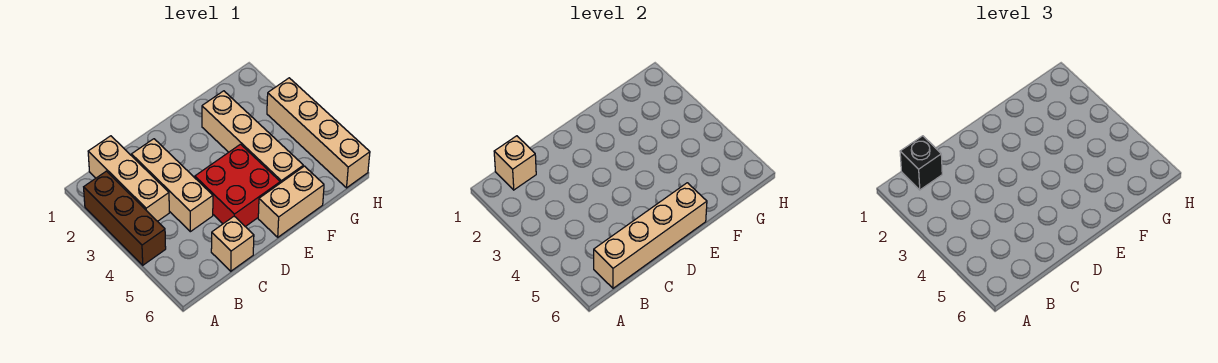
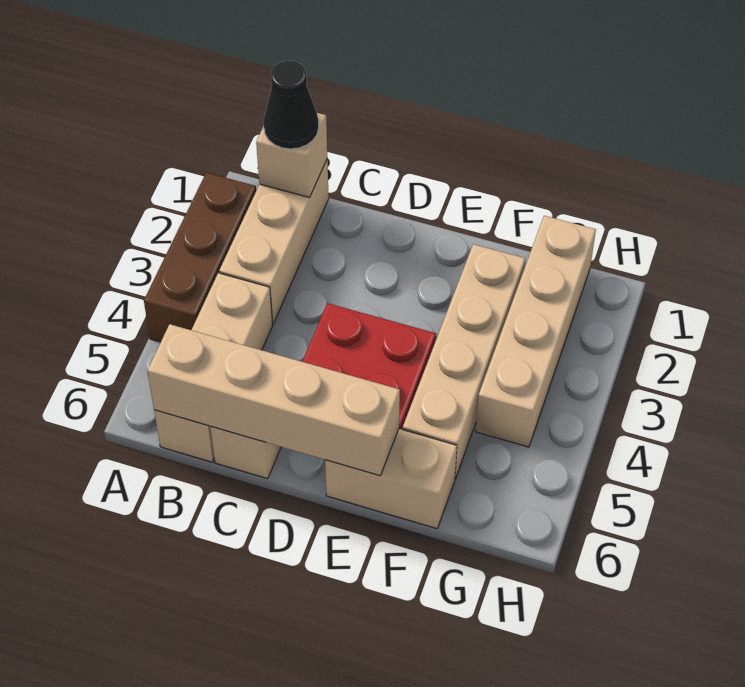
black 1x1 brick [900,136,942,190] -> black 1x1 cone [264,61,319,149]
tan 1x3 brick [132,139,213,232] -> tan 1x3 brick moved to [154,273,273,462]
tan 1x4 brick [267,78,370,188] -> tan 1x4 brick moved to [476,216,596,447]

